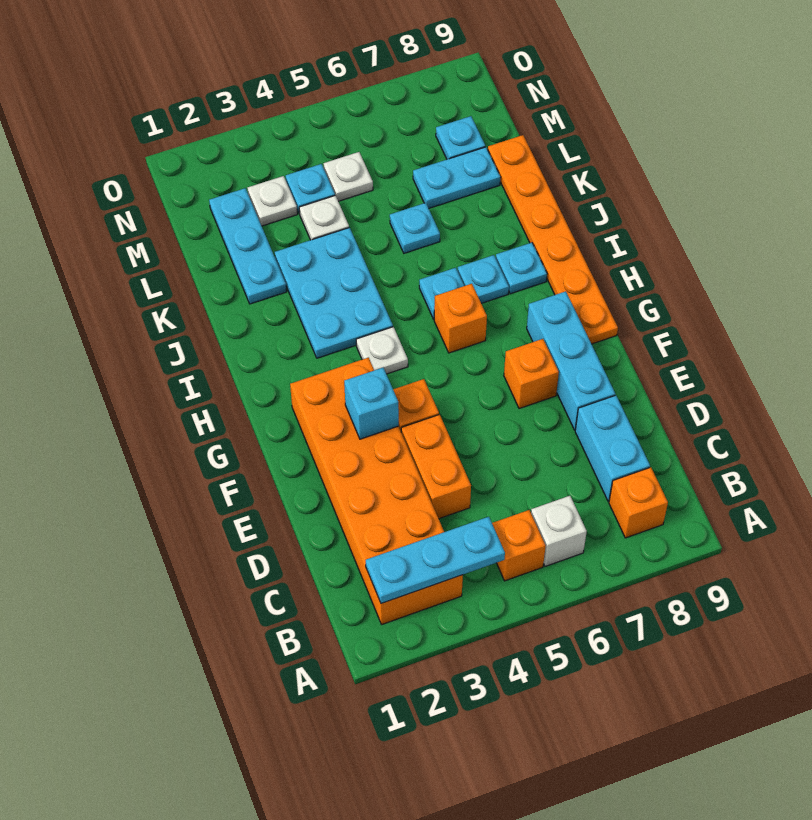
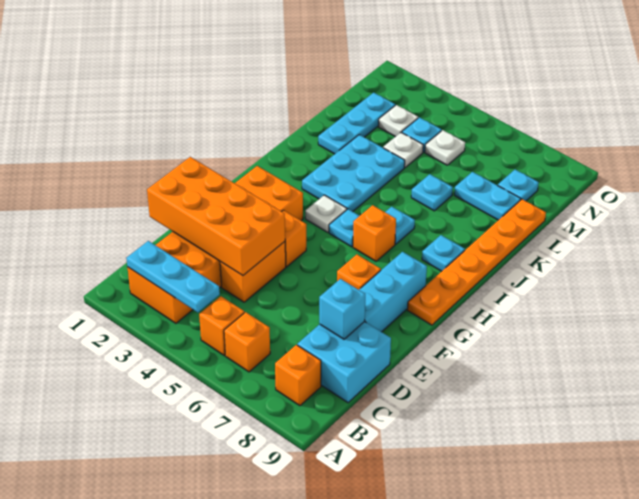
white 1x1 brick [531,496,587,566] -> orange 1x1 brick [224,312,270,372]
cyan 1x2 brick [575,395,650,501] -> cyan 2x2 brick [297,321,391,403]
none -> orange 2x4 brick [147,157,285,276]
cyan 1x1 brick [344,367,399,439] -> cyan 1x1 brick moved to [319,279,365,339]
cyan 1x1 plate [458,255,509,303] -> cyan 1x1 plate moved to [329,209,359,247]

